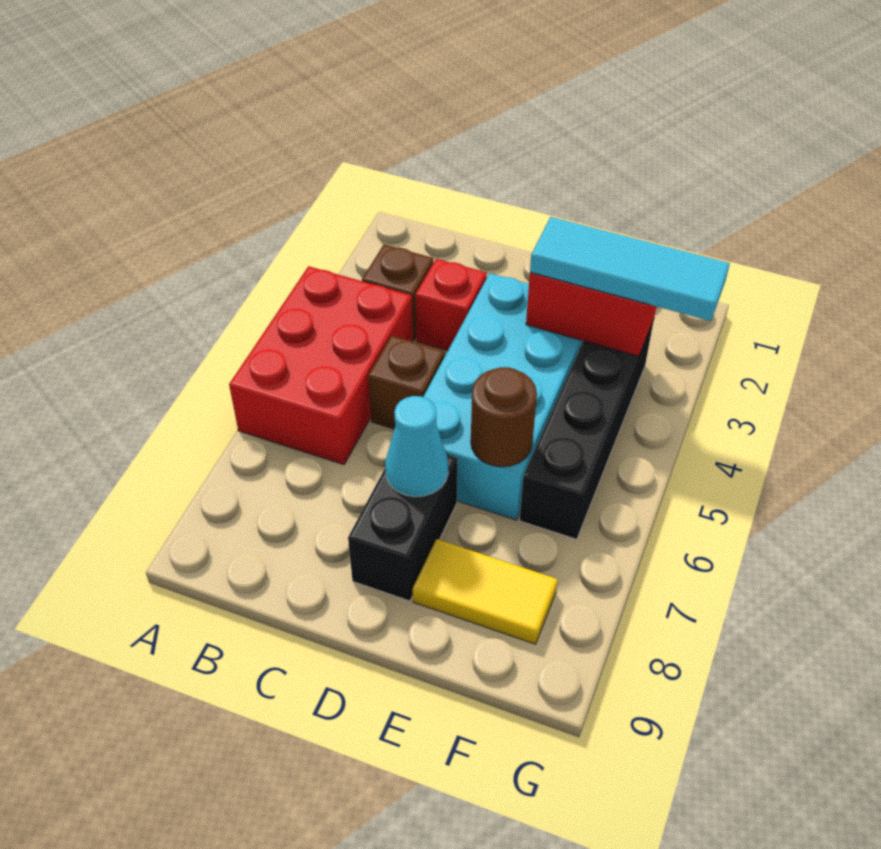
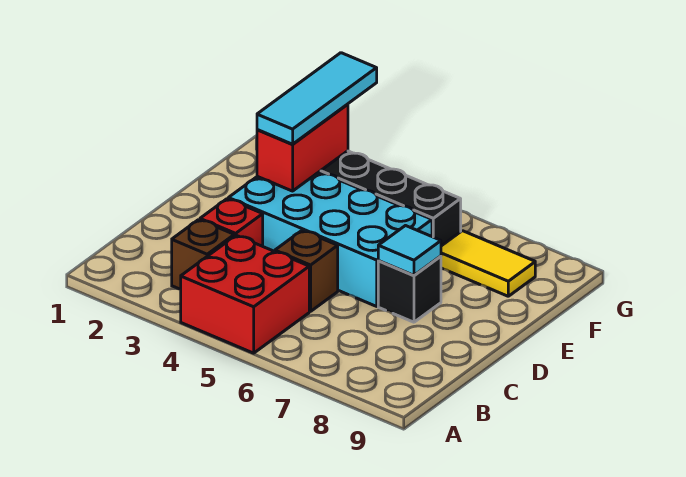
red 2x3 brick [229,266,413,465] -> red 2x2 brick [181,235,309,353]
black 1x2 brick [348,455,458,601] -> black 1x1 brick [378,256,441,322]
cyan 1x1 cone [385,396,448,497] -> cyan 1x1 tile [378,226,441,275]
brown 1x1 round brick [471,367,537,467] -> none
yellow 1x2 tile [413,539,558,644] -> yellow 1x2 tile turned to [441,231,535,296]

